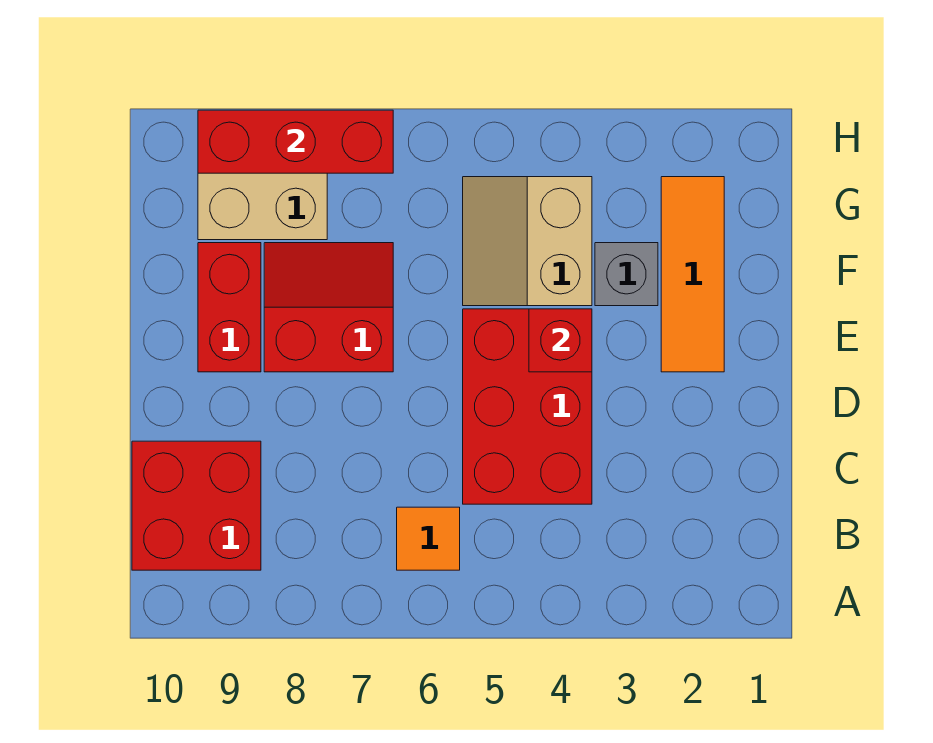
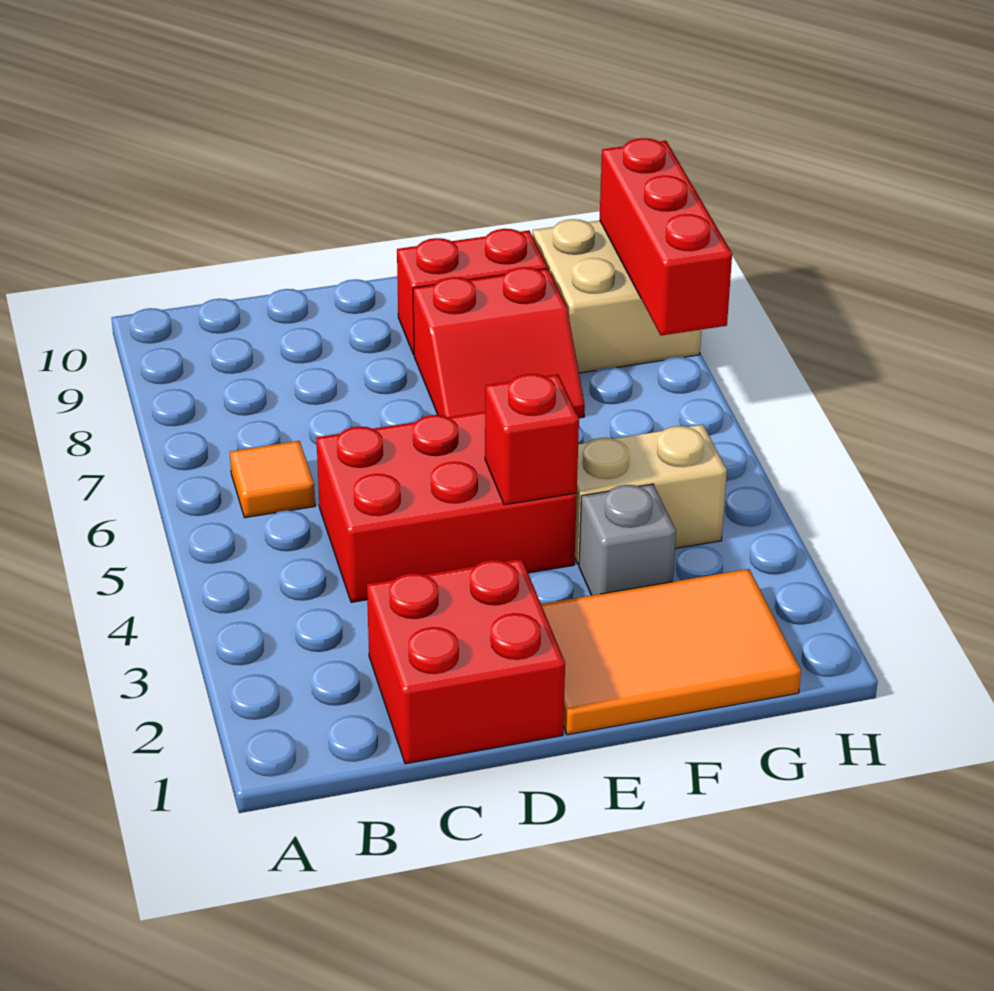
red 2x2 brick [132,441,261,570] -> red 2x2 brick moved to [367,559,565,764]
orange 1x3 tile [661,177,724,372] -> orange 2x3 tile [541,569,801,735]
red 2x2 slope [264,243,393,372] -> red 2x2 slope turned to [413,267,585,418]

